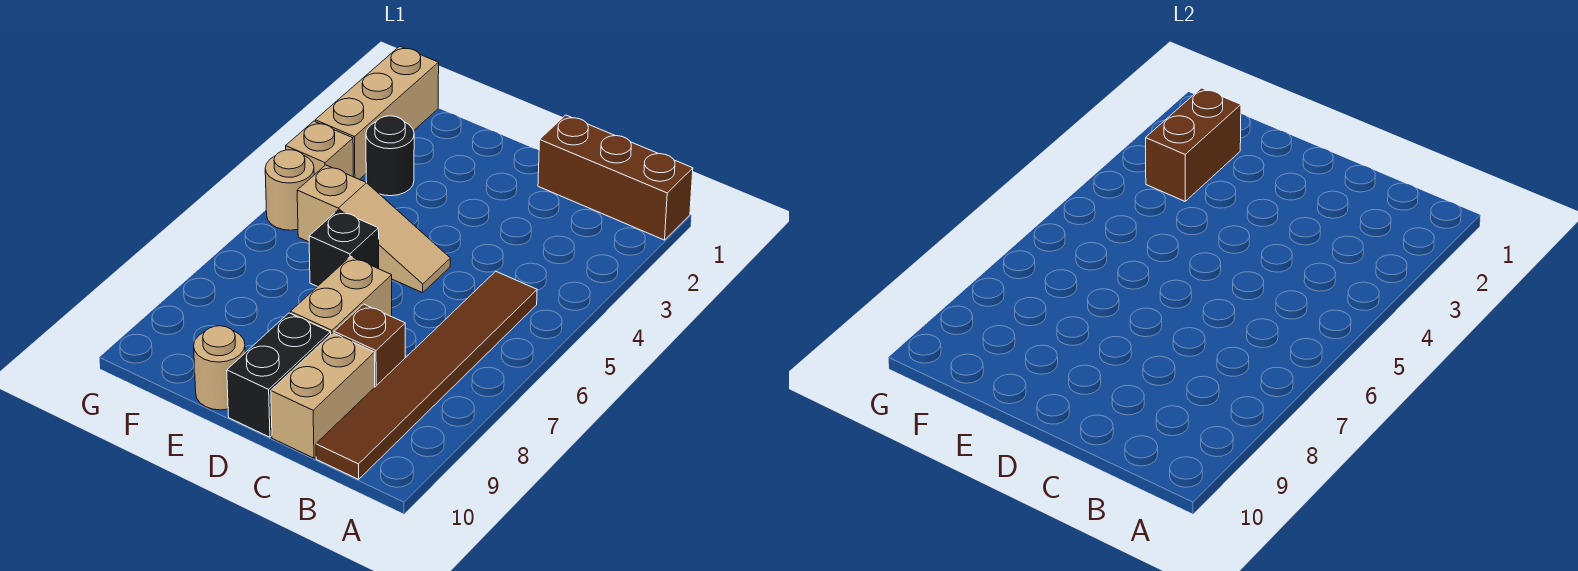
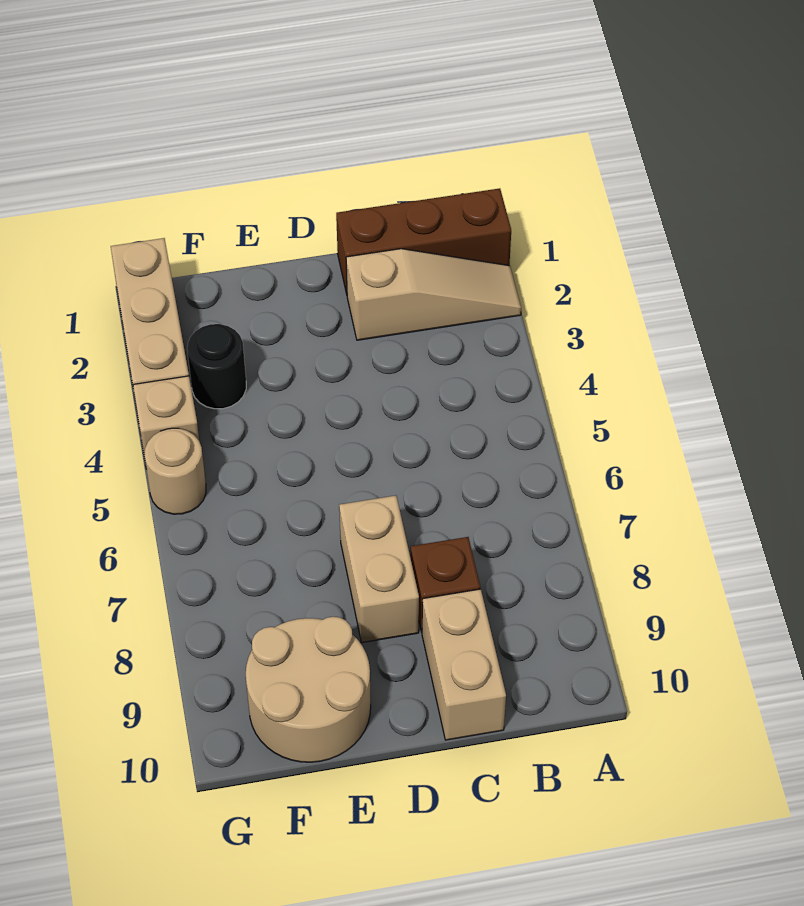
brown 1x6 tile [316,271,537,479] -> none
tan 1x3 slope [297,165,450,293] -> tan 1x3 slope moved to [346,249,521,340]
black 1x2 brick [227,313,331,437] -> none
black 1x1 brick [309,210,379,287] -> none
tan 1x1 round brick [194,326,245,410] -> tan 2x2 round brick [246,617,371,762]
brown 1x2 brick [1146,88,1241,201] -> none

